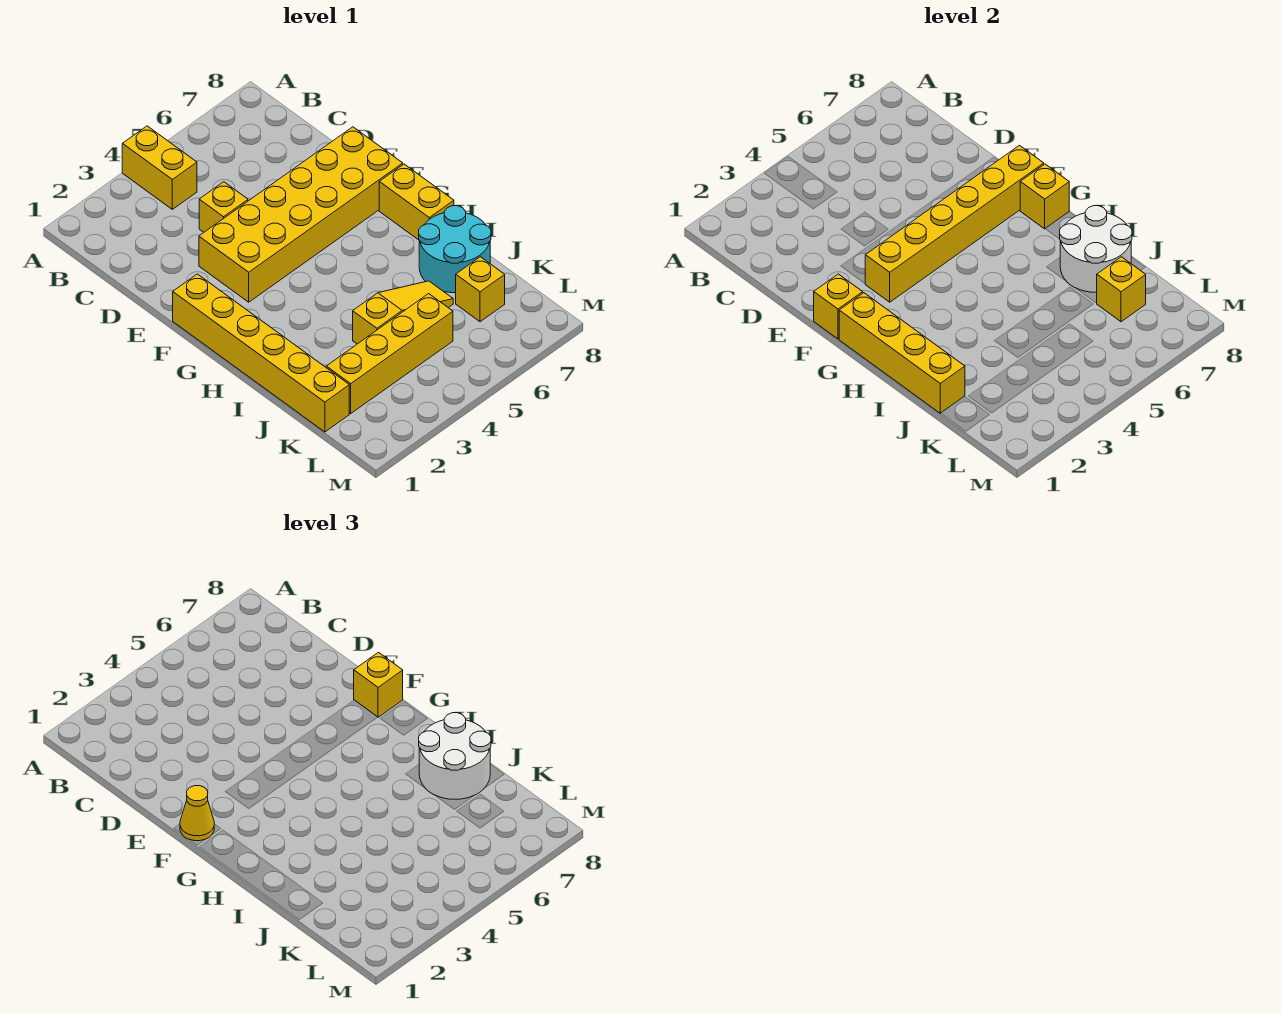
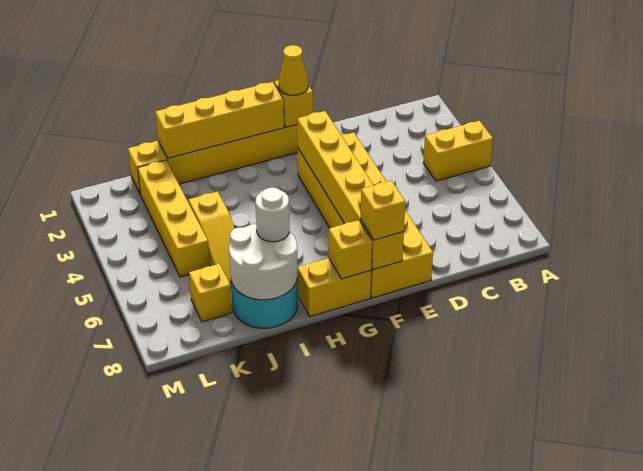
yellow 1x1 brick [199,182,248,232] -> none
white 2x2 round brick [419,713,491,799] -> white 1x1 round brick [256,188,290,242]
yellow 1x1 brick [1097,257,1146,322] -> none

